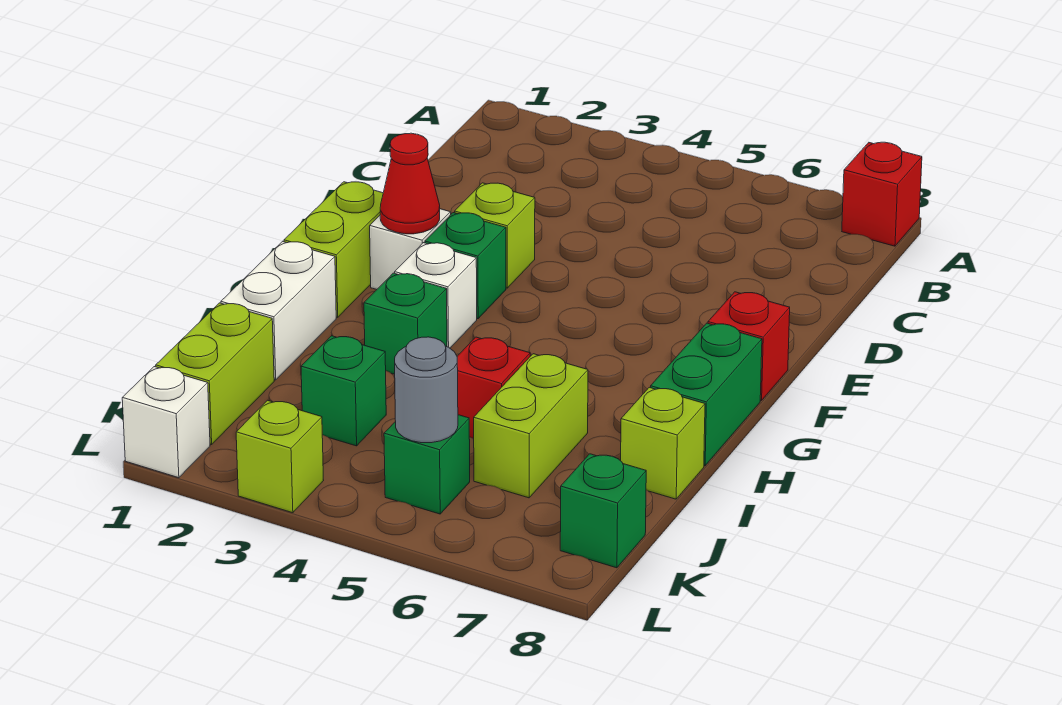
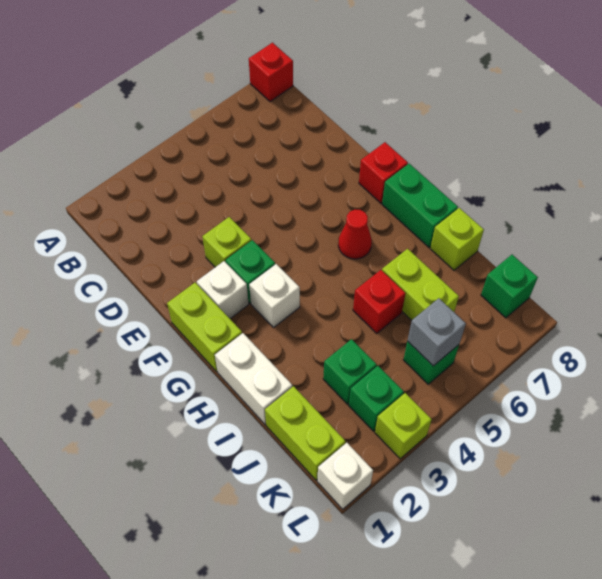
red 1x1 cone [380,133,440,234] -> red 1x1 cone moved to [338,209,372,259]
green 1x1 brick [364,273,447,374] -> green 1x1 brick moved to [349,366,404,431]
grey 1x1 round brick [395,337,458,443] -> grey 1x1 brick [408,298,466,366]

